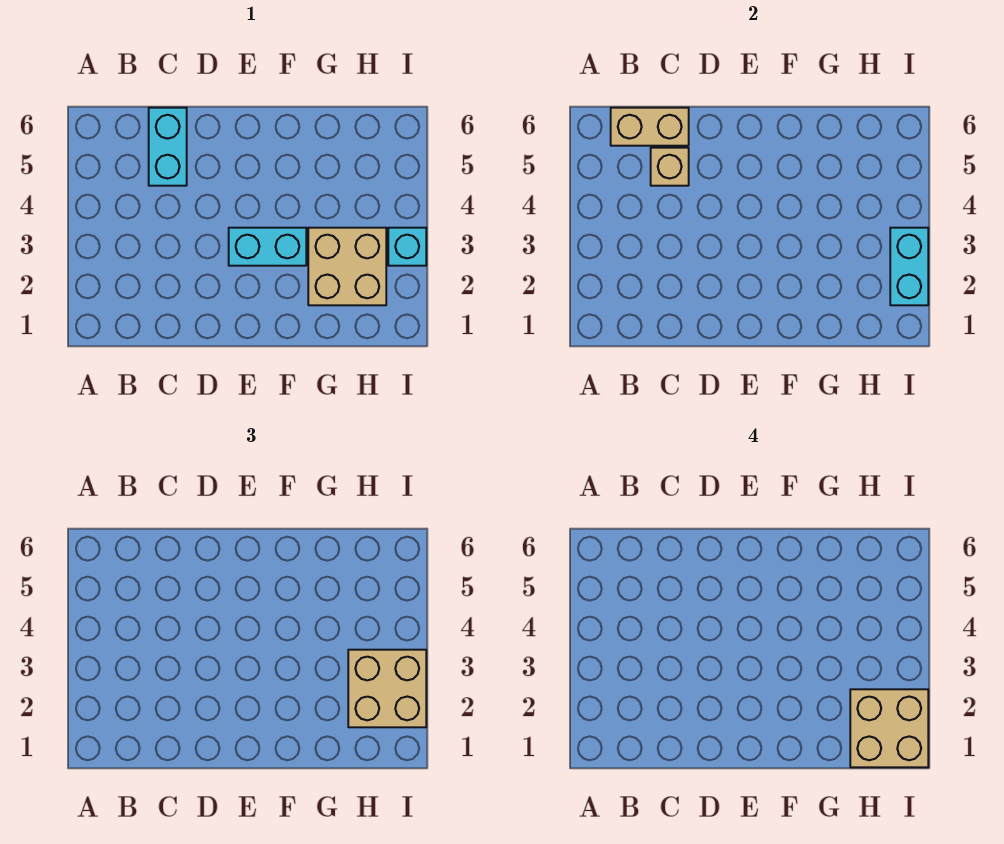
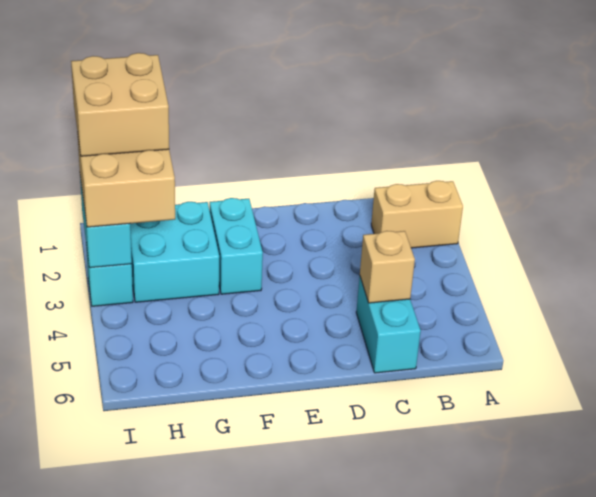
tan 1x2 brick [611,108,689,146] -> tan 1x2 brick moved to [371,181,463,248]
cyan 1x2 brick [229,228,306,266] -> cyan 1x2 brick turned to [210,198,263,294]
tan 2x2 brick [308,228,386,305] -> cyan 2x2 brick [130,202,219,302]

